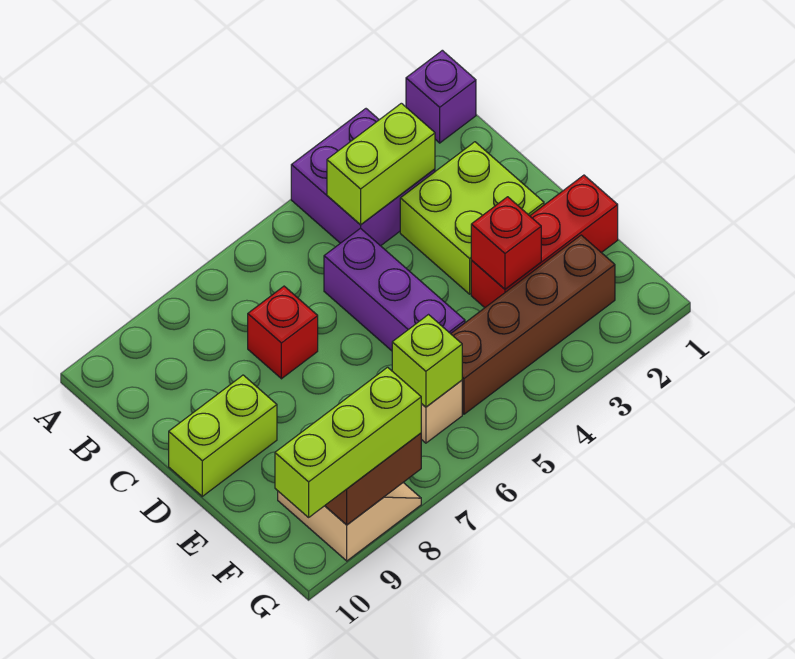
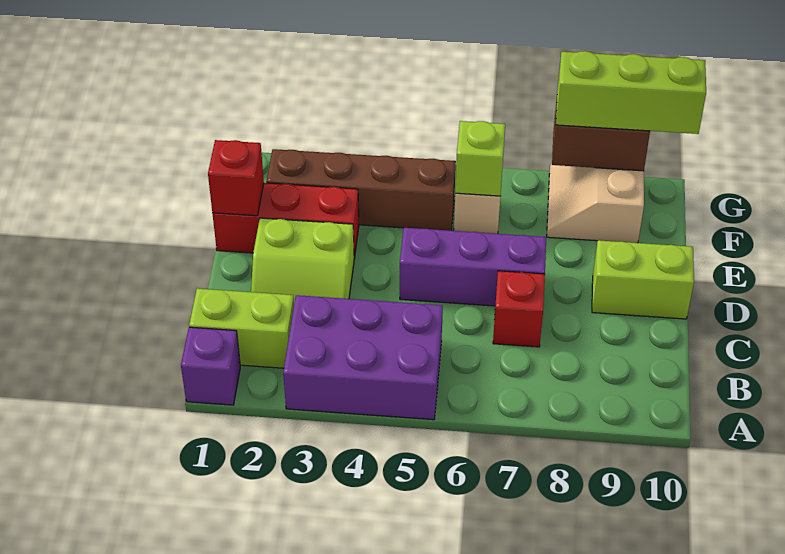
purple 2x2 brick [291,109,435,246] -> purple 2x3 brick [283,295,443,420]
lime 1x2 brick [327,103,435,225] -> lime 1x2 brick moved to [189,288,294,368]
lime 2x2 brick [400,142,544,294] -> lime 2x2 slope [251,218,354,302]
purple 1x3 brick [324,228,465,351] -> purple 1x3 brick turned to [400,228,547,306]
red 1x1 brick [471,197,541,289] -> red 1x1 brick moved to [208,140,264,216]

